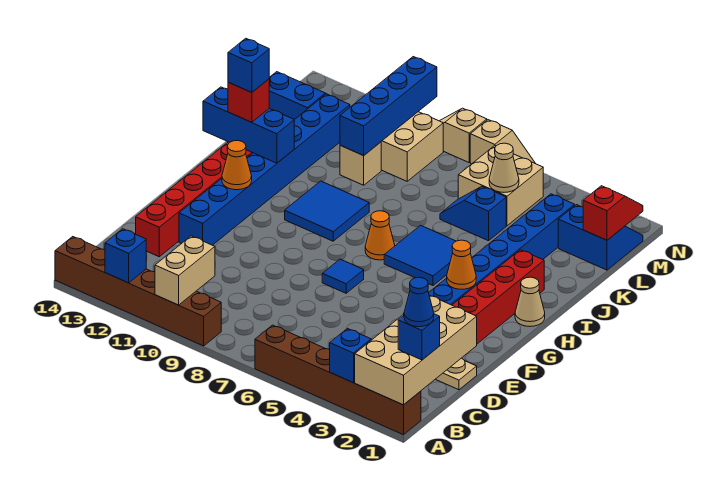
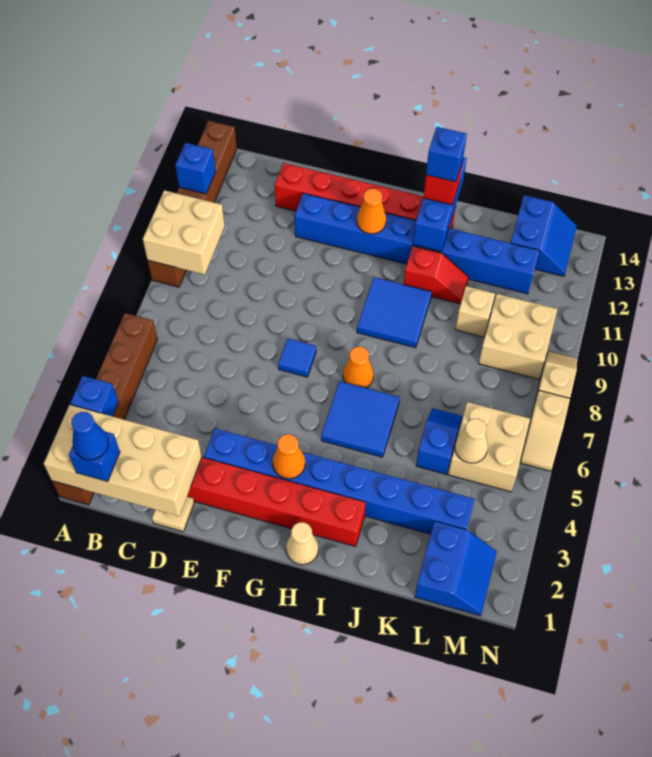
tan 1x2 brick [155,236,215,305] -> tan 2x2 brick [143,190,225,275]
blue 1x4 brick [340,57,437,155] -> none
red 1x2 slope [583,186,643,240] -> red 1x2 slope moved to [404,246,468,304]

